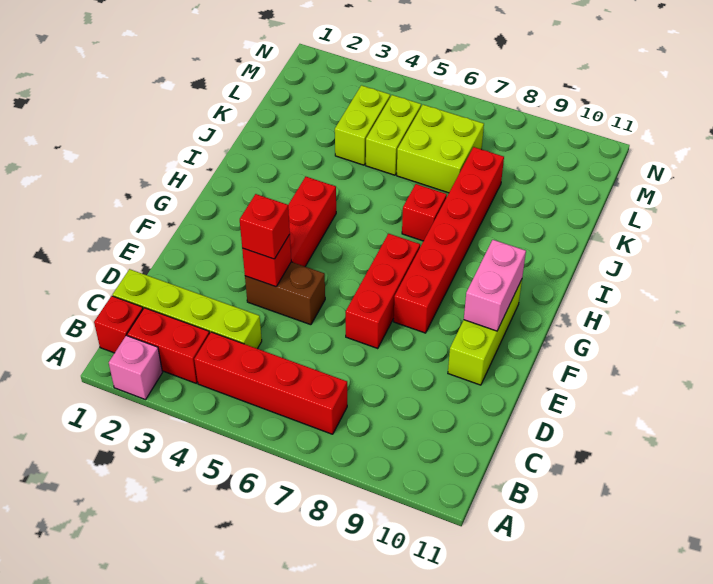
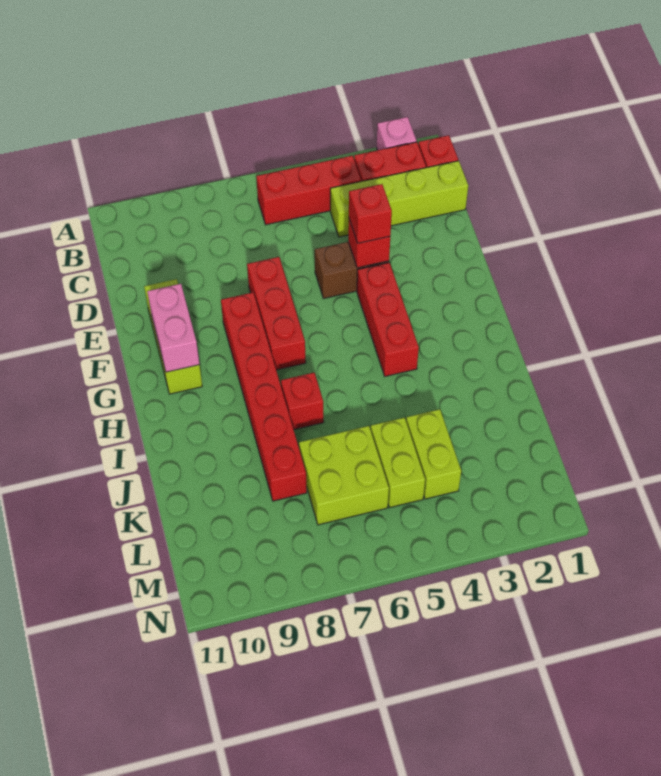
red 1x4 brick [194,332,347,434] -> red 1x3 brick [256,156,361,225]

